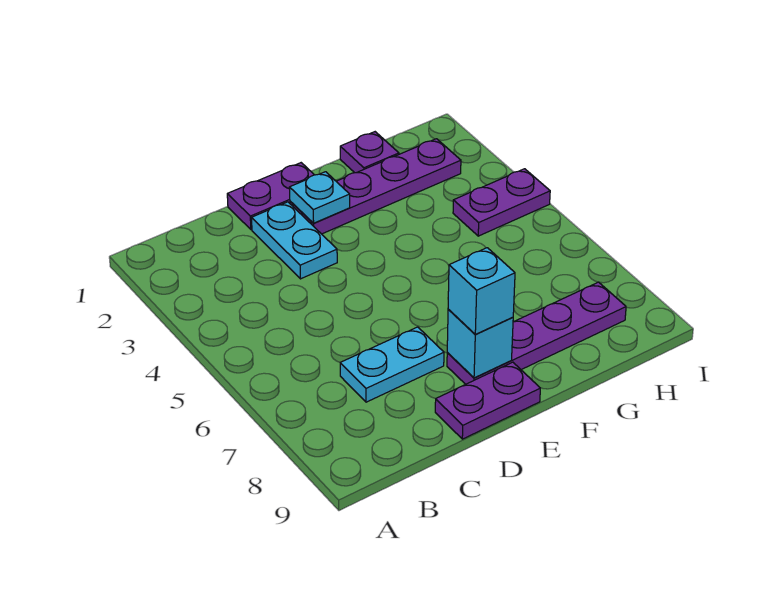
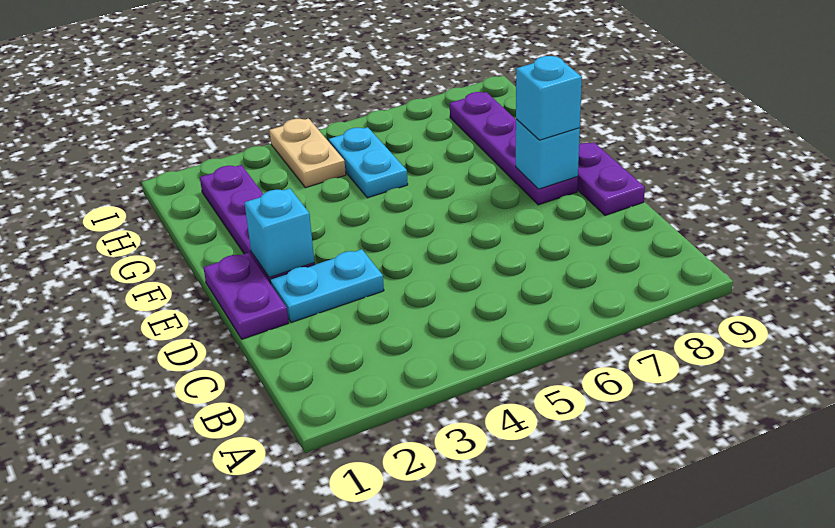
cyan 1x2 plate [340,327,444,402] -> cyan 1x2 plate moved to [329,127,408,198]
cyan 1x1 plate [289,172,350,223] -> cyan 1x1 brick [245,188,314,277]
purple 1x1 plate [340,132,399,173] -> none
purple 1x2 plate [453,169,550,236] -> tan 1x2 plate [269,118,346,188]

